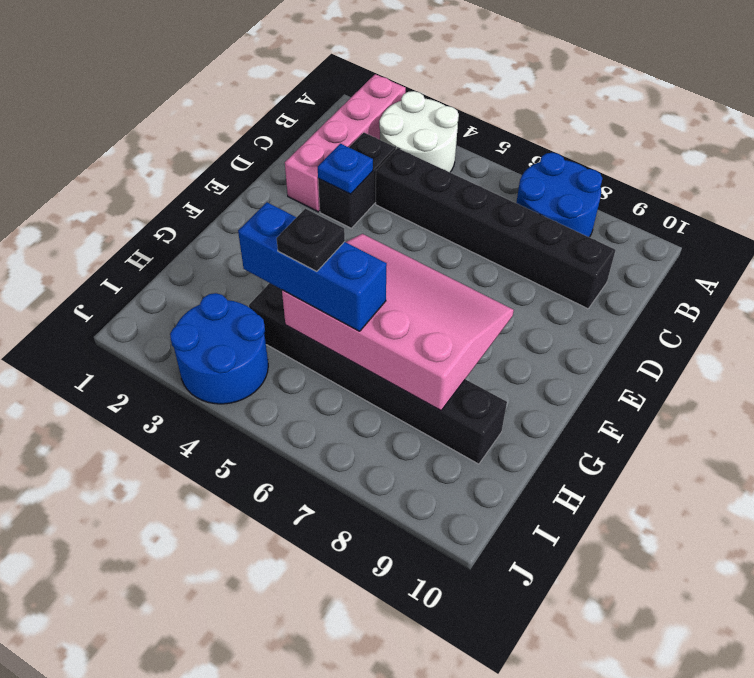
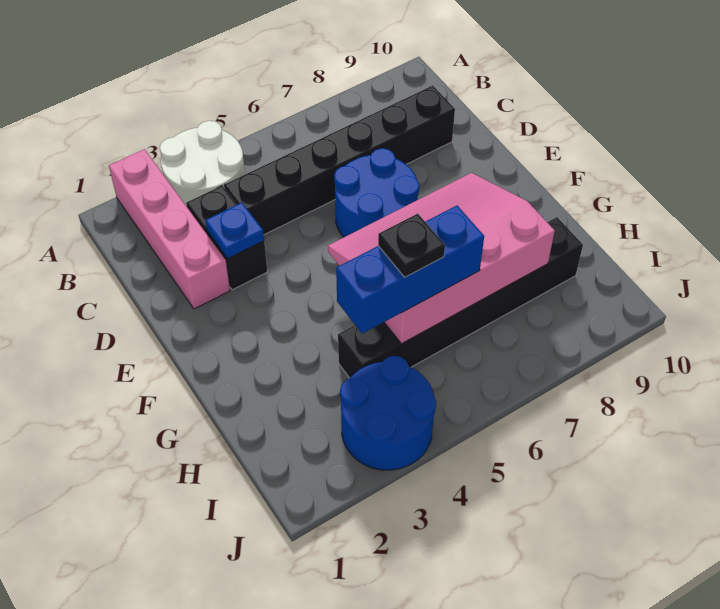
blue 2x2 round brick [516,153,602,237] -> blue 2x2 round brick moved to [334,148,419,237]

